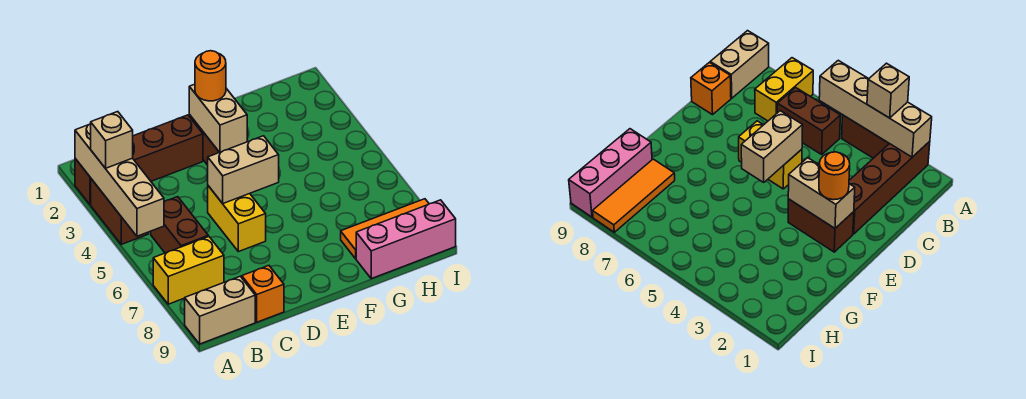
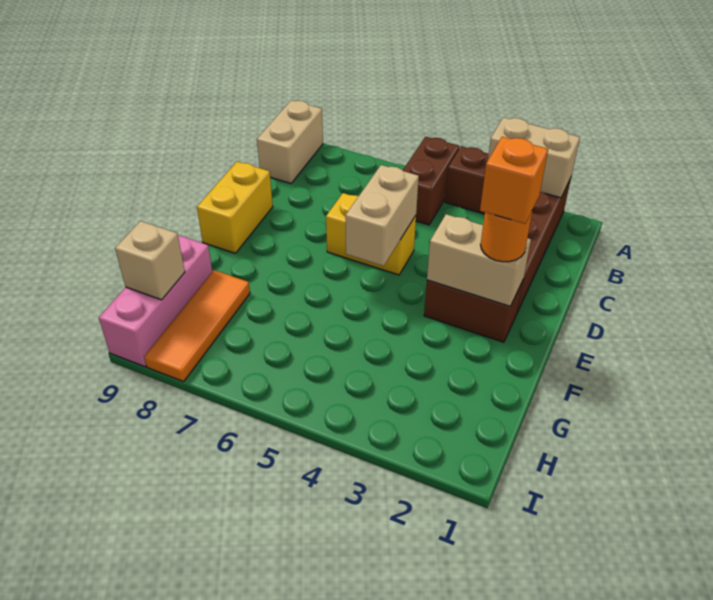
tan 1x4 brick [75,124,164,236] -> tan 1x2 brick [488,117,580,198]
tan 1x1 brick [91,112,133,168] -> tan 1x1 brick moved to [115,221,185,300]
yellow 1x2 brick [153,236,224,304] -> yellow 1x2 brick moved to [197,162,273,253]
brown 1x2 brick [151,197,208,253] -> brown 1x2 brick turned to [403,137,459,225]
orange 1x1 brick [242,266,284,322] -> orange 1x1 brick moved to [480,137,548,224]

